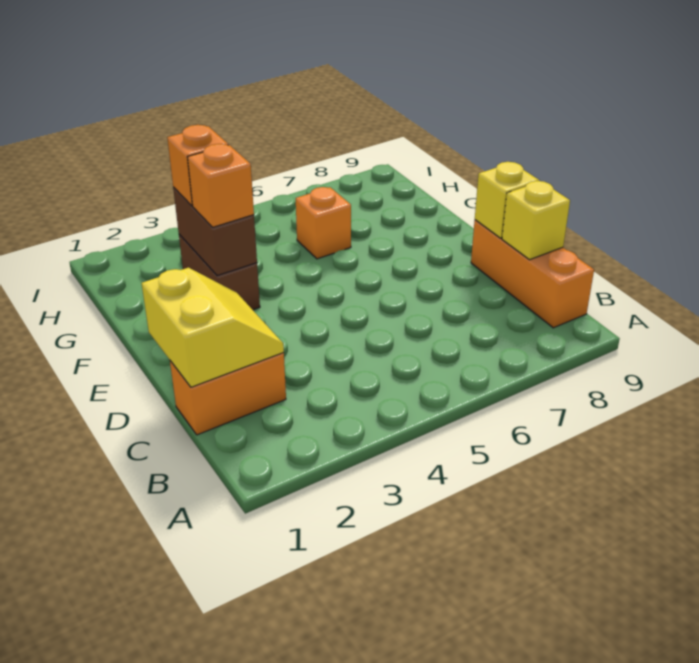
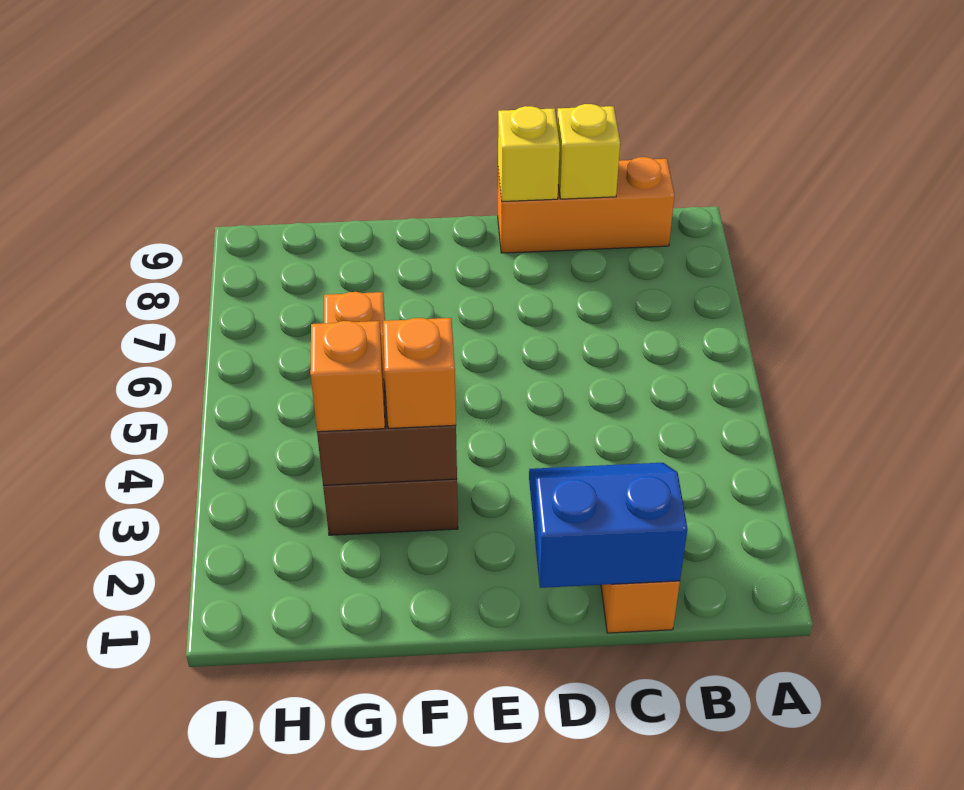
yellow 2x2 slope [142,268,284,387] -> blue 2x2 slope [529,463,687,588]

